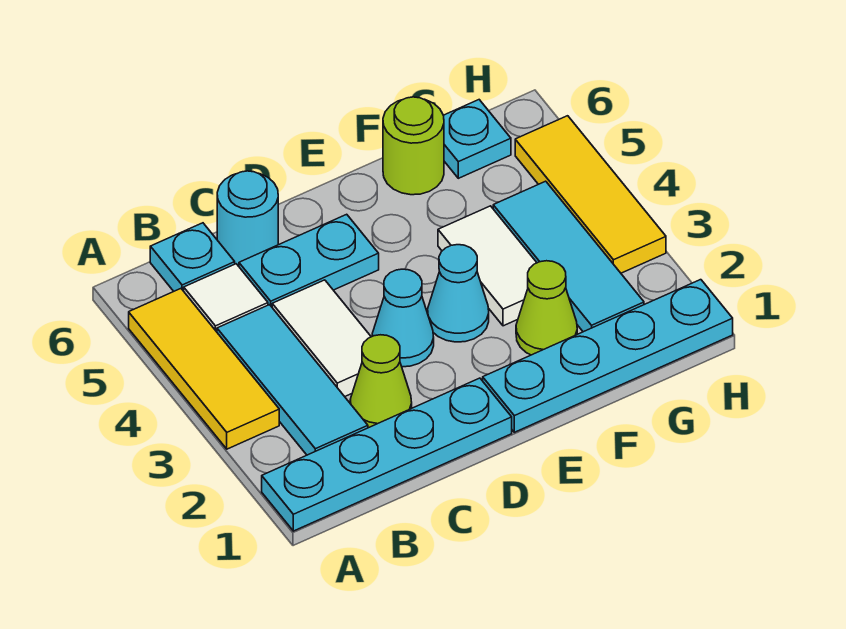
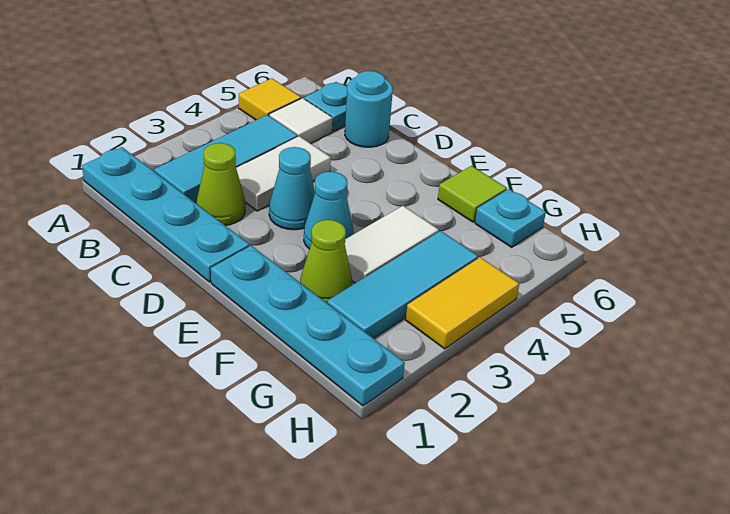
yellow 1x3 tile [129,289,279,449] -> yellow 1x1 tile [239,78,301,120]
cyan 1x2 plate [239,214,379,307] -> none
lime 1x1 round brick [383,97,444,195] -> lime 1x1 tile [438,166,507,222]
yellow 1x3 tile [515,116,666,273] -> yellow 1x2 tile [406,257,519,349]

